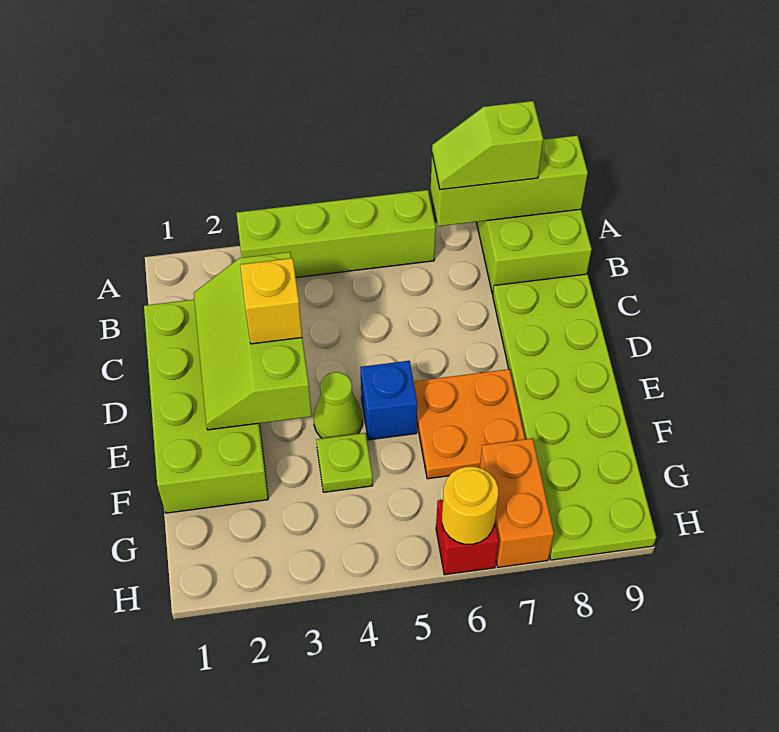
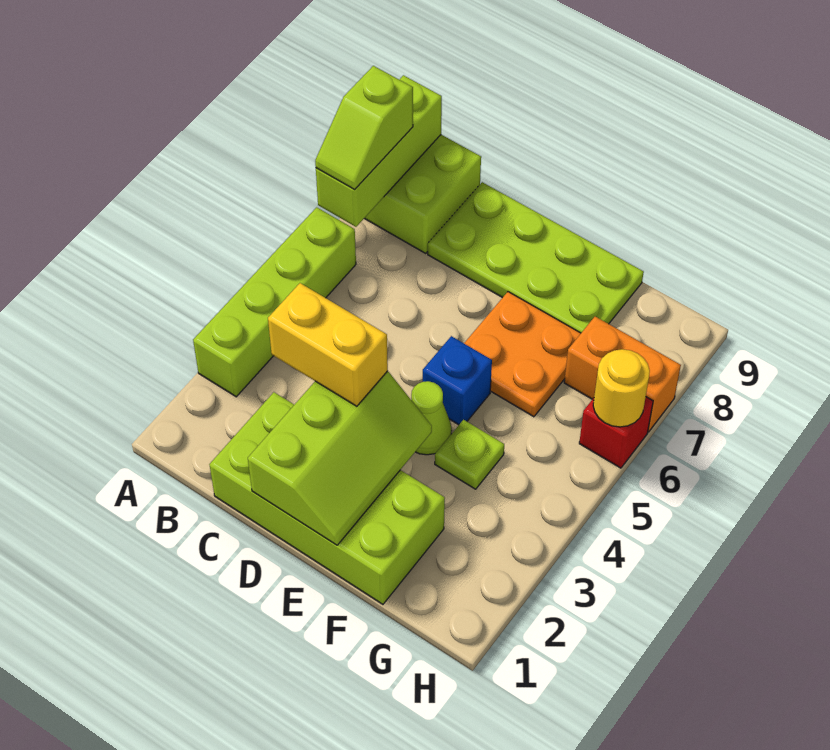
lime 2x3 slope [194,252,312,430] -> lime 2x3 slope turned to [248,371,432,545]
lime 2x6 plate [493,274,656,560] -> lime 2x4 plate [428,182,644,333]
yellow 1x1 brick [240,258,302,344] -> yellow 1x2 brick [268,283,388,406]

